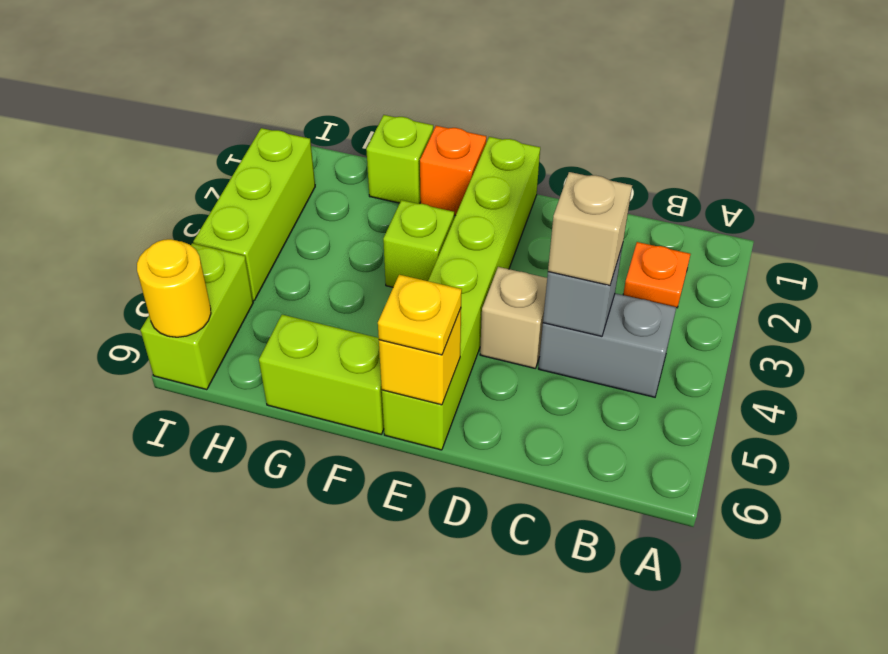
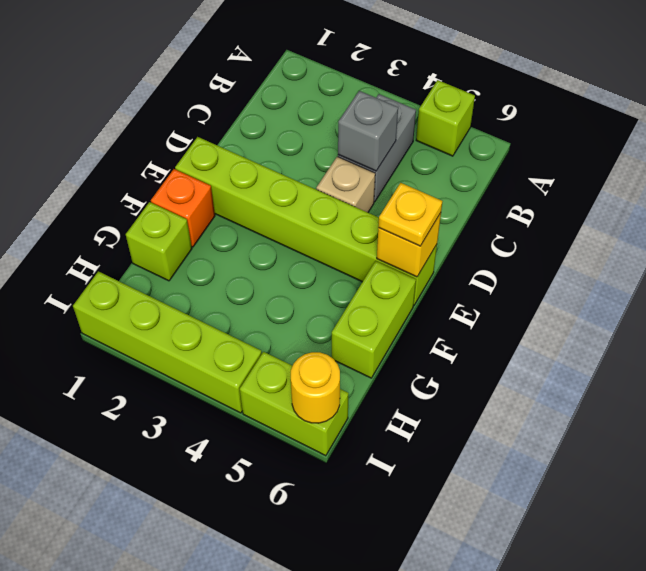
orange 1x1 plate [623,242,690,308] -> none
tan 1x1 brick [548,172,632,285] -> none
lime 1x1 brick [383,200,454,287] -> lime 1x1 brick moved to [416,80,475,156]
lime 1x3 brick [193,128,315,301] -> lime 1x4 brick [73,271,262,413]

